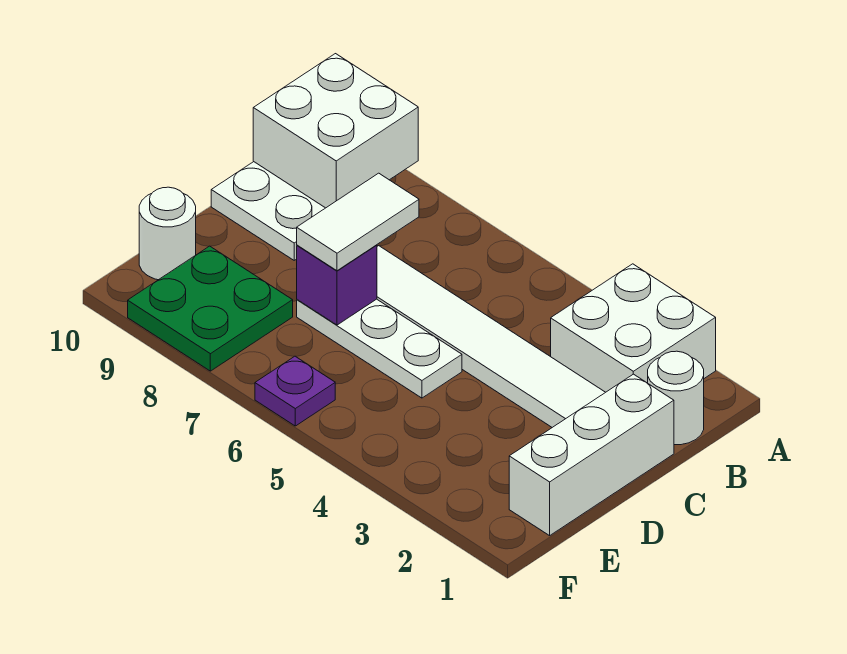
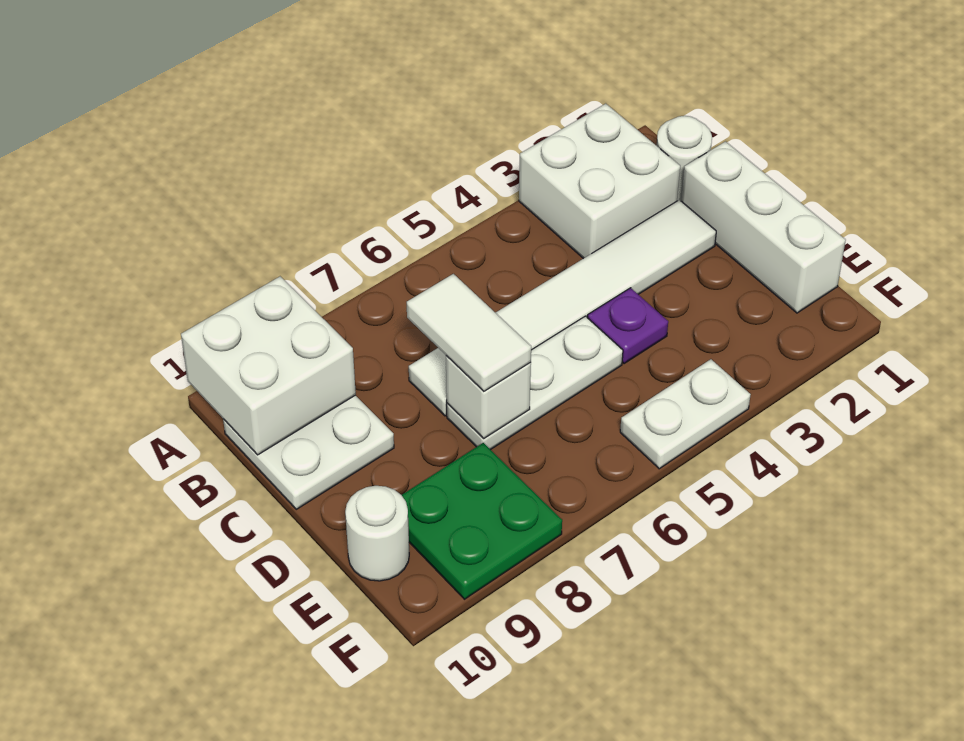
purple 1x1 brick [297,245,377,325] -> white 1x1 brick [446,356,531,439]
none -> white 1x2 plate [620,359,751,469]
purple 1x1 plate [255,356,335,426] -> purple 1x1 plate moved to [587,288,668,364]

